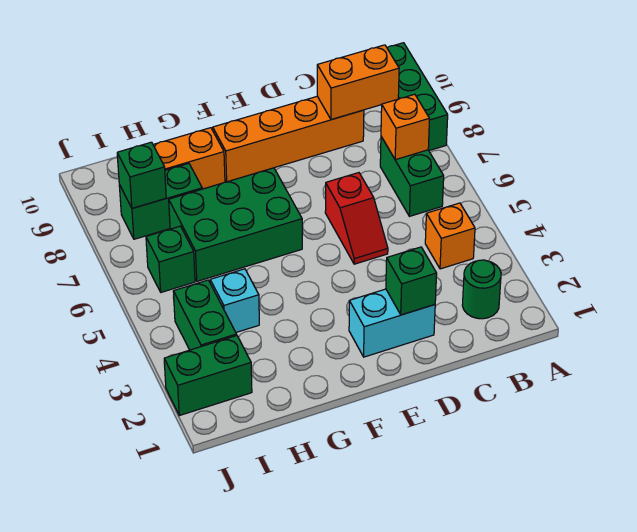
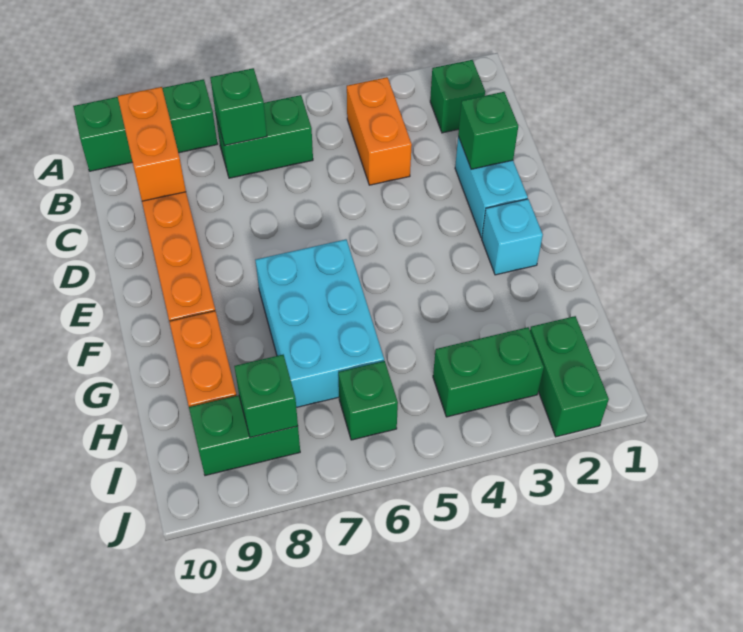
green 1x1 round brick [462,260,501,319] -> green 1x1 brick [430,60,485,133]
orange 1x1 brick [425,203,475,269] -> orange 1x2 brick [347,77,412,185]
orange 1x1 brick [381,94,430,160] -> green 1x1 brick [210,68,267,146]
red 1x2 slope [325,173,388,264] -> none
green 2x3 brick [169,168,302,281] -> cyan 2x3 brick [255,239,384,407]
cyan 1x1 brick [210,269,259,332] -> cyan 1x1 brick moved to [482,199,543,275]
green 1x2 brick [119,164,202,239] -> green 1x2 brick turned to [189,395,300,476]

